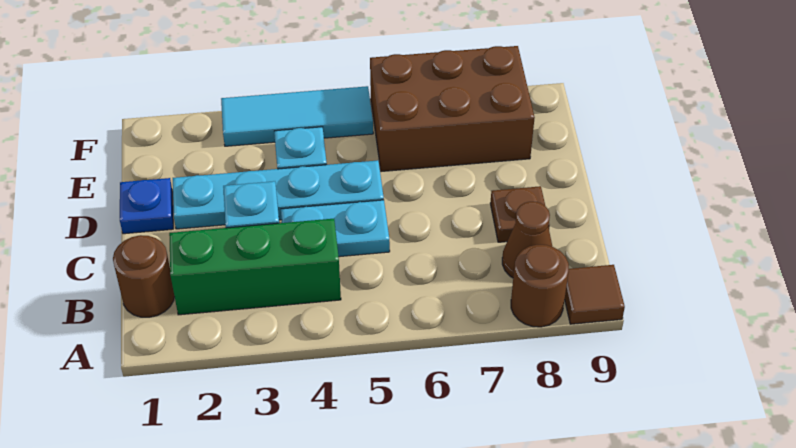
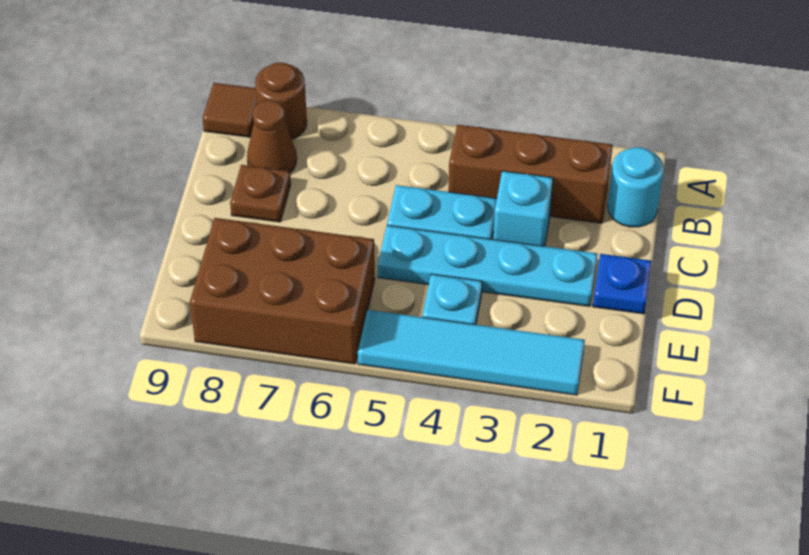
brown 1x1 round brick [113,235,175,317] -> cyan 1x1 round brick [608,147,664,227]
green 1x3 brick [169,219,341,315] -> brown 1x3 brick [448,125,613,223]
cyan 1x3 tile [221,86,373,146] -> cyan 1x4 tile [358,310,585,395]

